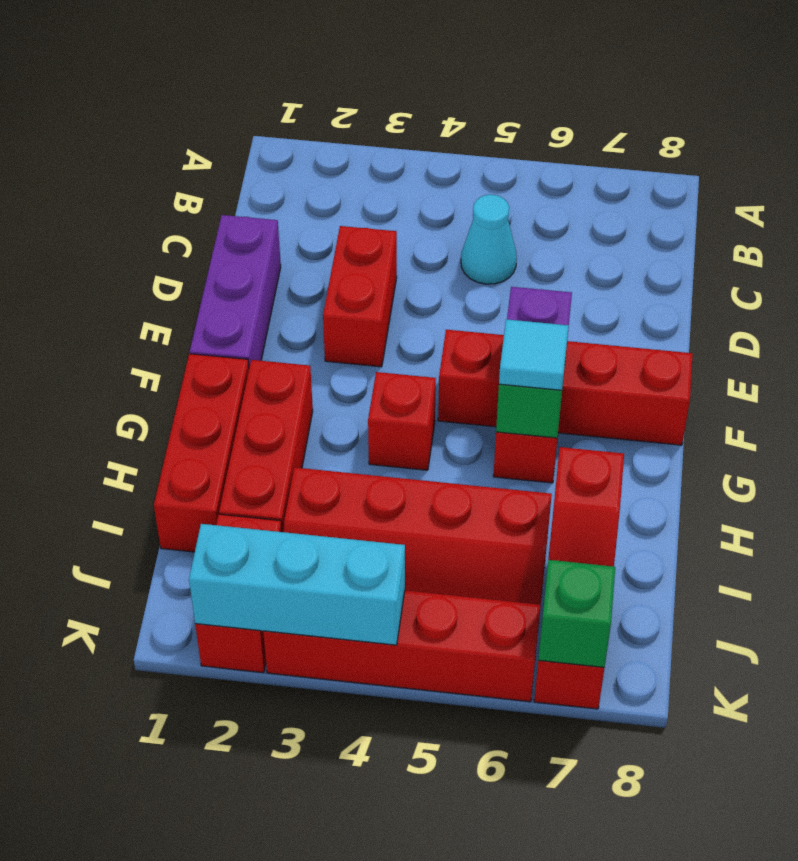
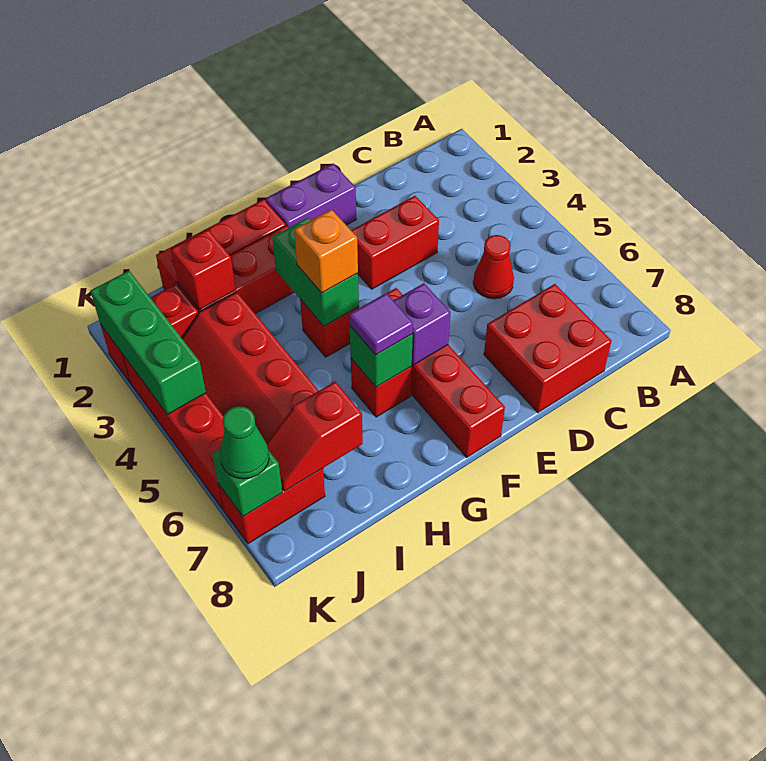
cyan 1x1 cone [461,195,517,284] -> red 1x1 cone [473,235,514,299]
none -> red 2x2 brick [484,284,611,413]
purple 1x3 brick [190,215,281,367] -> purple 1x2 brick [266,164,356,227]
none -> green 1x2 brick [272,218,359,326]
none -> orange 1x1 brick [294,209,358,293]
cyan 1x1 tile [499,319,569,390] -> purple 1x1 tile [349,293,413,355]
none -> red 1x1 brick [171,230,236,309]
cyan 1x3 brick [189,524,405,645] -> green 1x3 brick [91,271,206,414]
none -> green 1x1 cone [220,406,269,479]

